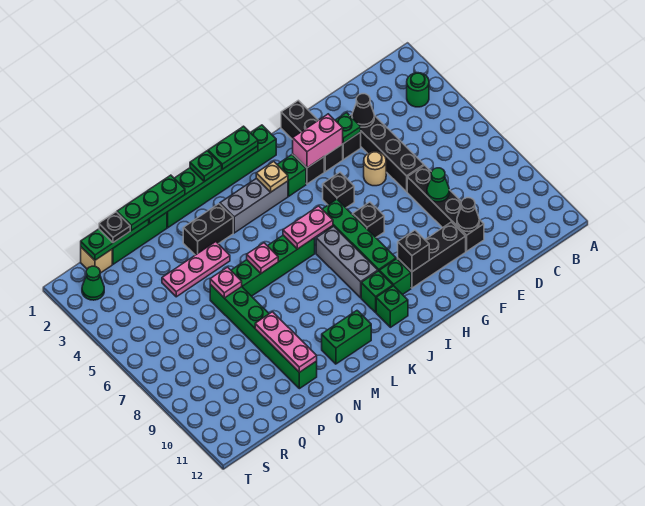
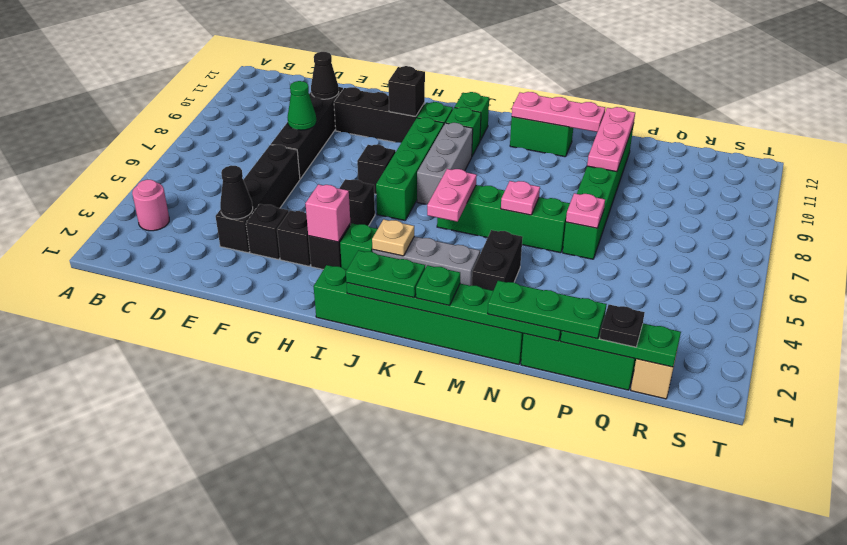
green 1x1 round brick [407,73,429,107] -> pink 1x1 round brick [132,180,169,231]
green 1x1 plate [335,113,361,143] -> none
tan 1x1 round brick [364,151,386,186] -> none
black 1x3 brick [281,100,343,172] -> black 1x1 brick [277,210,311,266]
pink 1x2 brick [293,114,343,168] -> pink 1x1 brick [305,184,350,242]
pink 1x2 plate [283,206,333,249] -> pink 1x2 plate turned to [427,169,477,222]
black 1x2 brick [183,204,233,255] -> black 1x2 brick turned to [472,230,523,291]
pink 1x3 plate [162,242,230,297] -> pink 1x3 plate moved to [512,92,605,132]
green 1x1 cone [82,266,104,300] -> none

